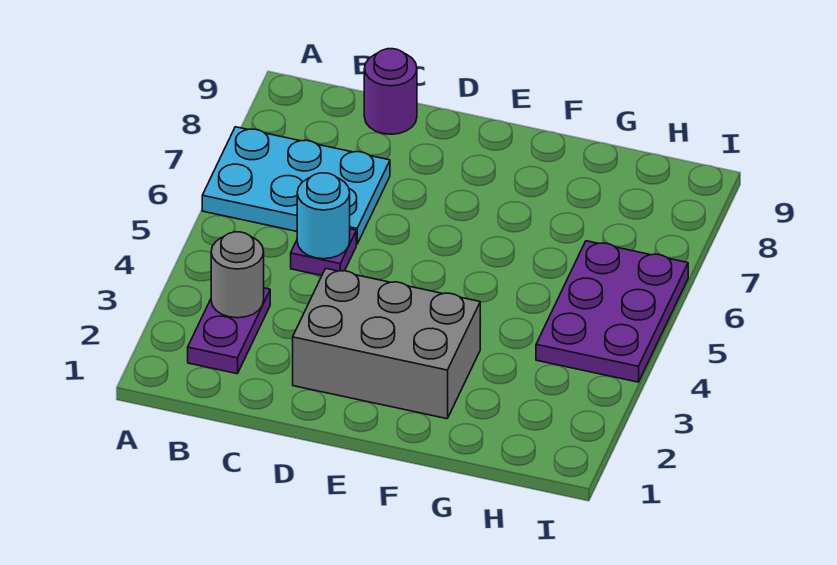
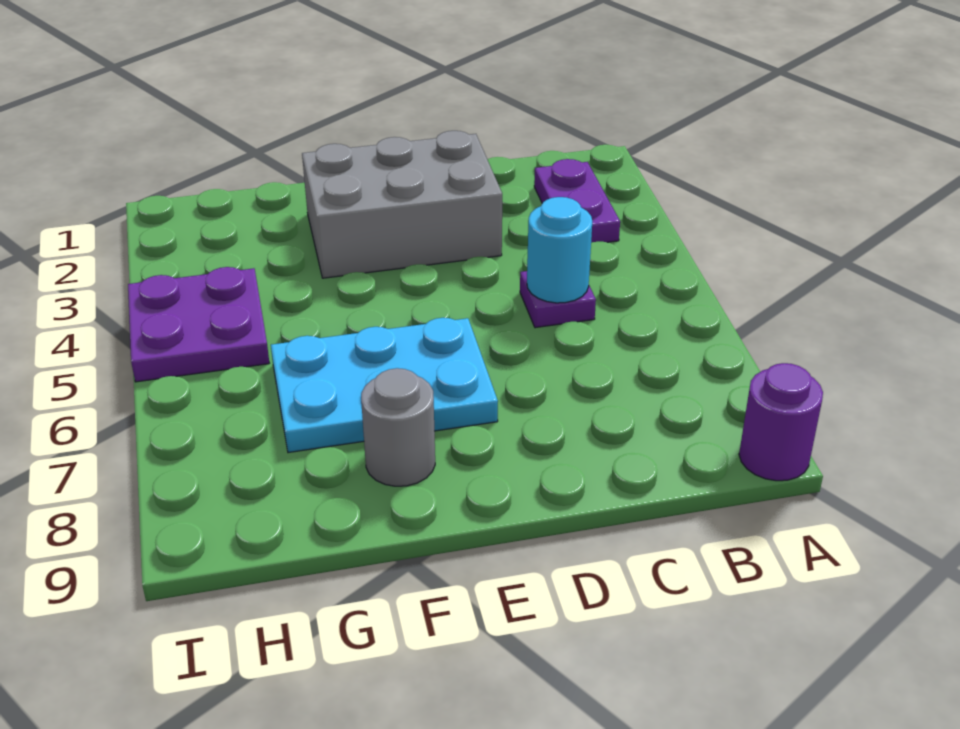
cyan 2x3 plate [202,127,390,244] -> cyan 2x3 plate moved to [271,318,498,453]
grey 1x1 round brick [211,232,264,318] -> grey 1x1 round brick moved to [361,368,435,486]
purple 1x1 round brick [364,49,417,134] -> purple 1x1 round brick moved to [739,363,823,481]
purple 2x3 plate [536,241,688,382] -> purple 2x2 plate [128,267,269,382]

